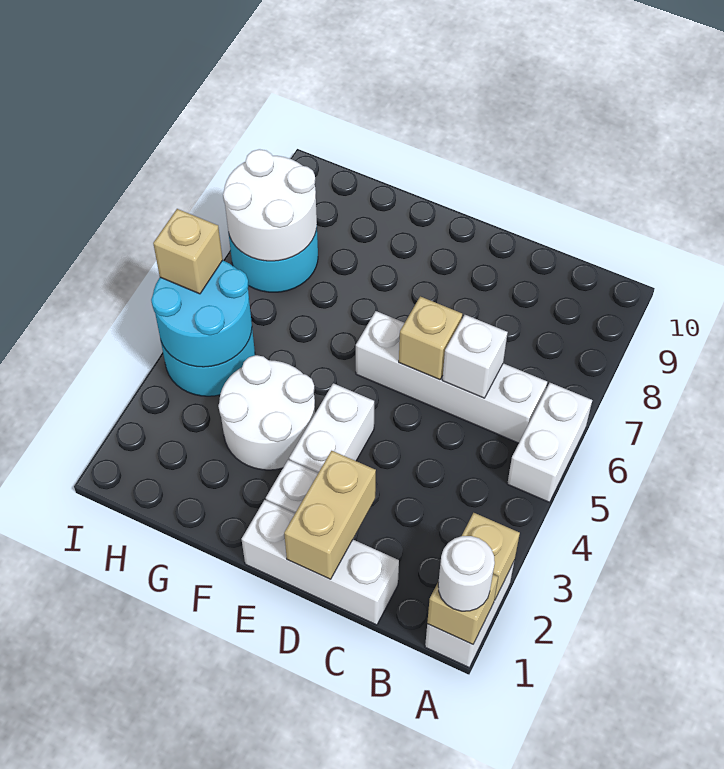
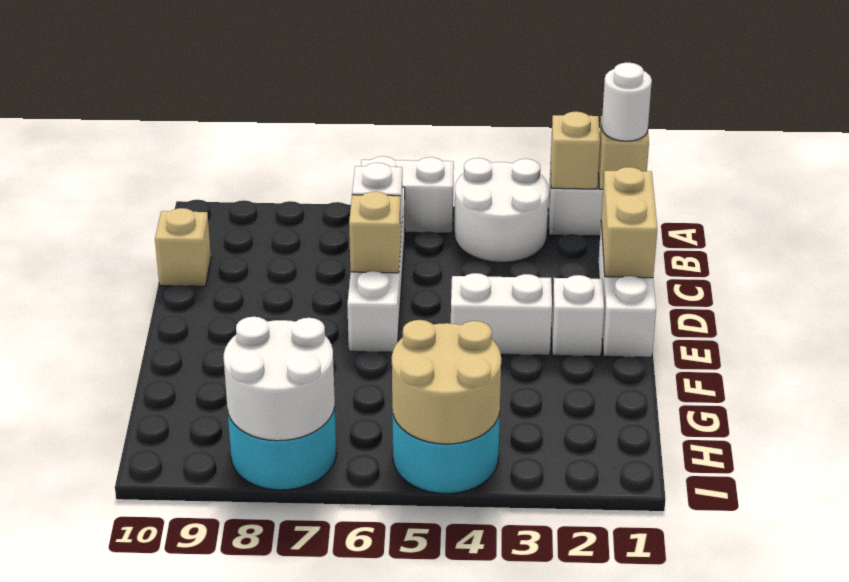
tan 1x2 brick [284,451,376,579] -> tan 1x2 brick turned to [601,167,657,278]
white 2x2 round brick [218,355,315,470] -> white 2x2 round brick moved to [454,158,549,262]
cyan 2x2 round brick [151,260,252,367] -> tan 2x2 round brick [392,320,501,444]
tan 1x1 brick [153,209,223,294] -> tan 1x1 brick moved to [155,208,211,286]

